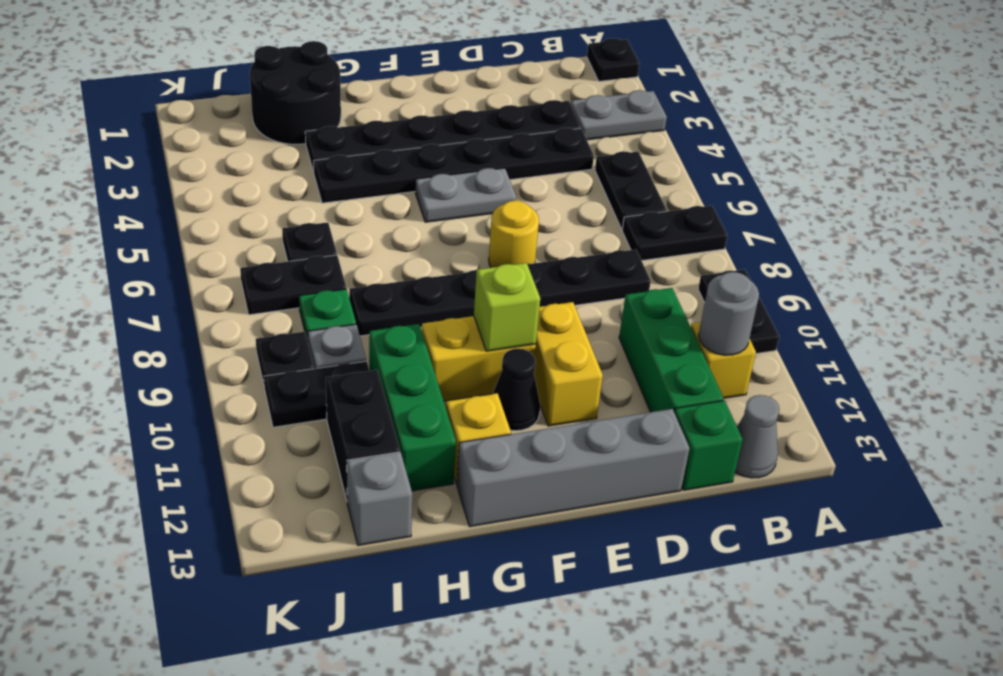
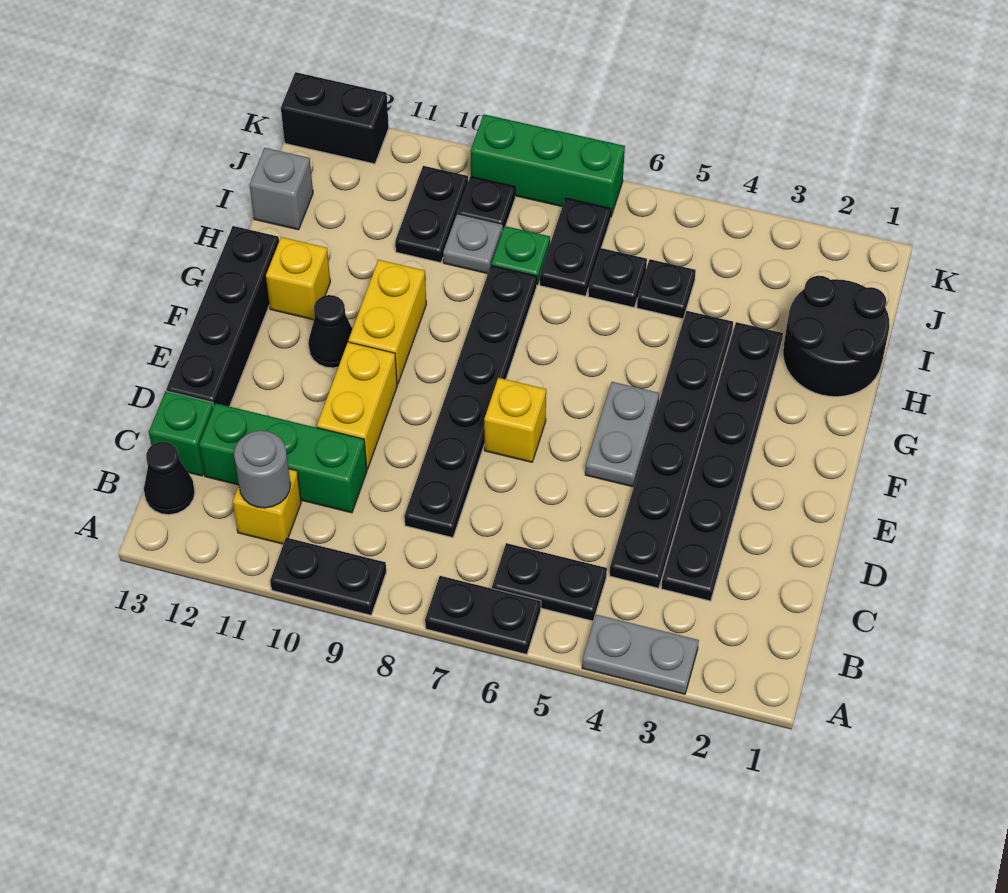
black 1x1 plate [587,38,640,81] -> black 1x1 plate moved to [637,259,696,319]
grey 1x2 plate [571,90,667,140] -> grey 1x2 plate turned to [582,615,699,694]
black 1x2 plate [622,206,727,260] -> black 1x2 plate turned to [425,576,541,654]
grey 1x1 cone [735,395,780,478] -> black 1x1 cone [144,442,195,515]
grey 1x4 brick [457,409,690,527] -> black 1x4 brick [166,226,279,406]
yellow 1x1 round brick [489,201,539,268] -> yellow 1x1 brick [484,378,546,462]
yellow 1x2 brick [534,302,603,426] -> yellow 1x2 brick turned to [317,342,397,469]
lime 1x1 brick [474,263,540,351] -> none
green 1x3 brick [369,324,456,491] -> green 1x3 brick moved to [471,114,625,216]
black 1x2 brick [326,370,400,500] -> black 1x2 brick moved to [281,72,389,164]

